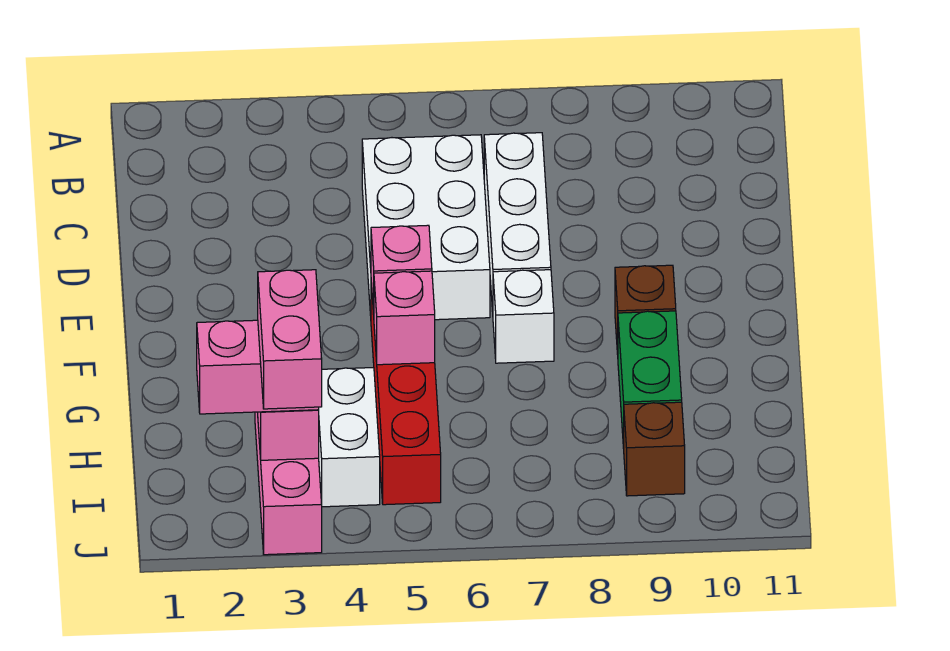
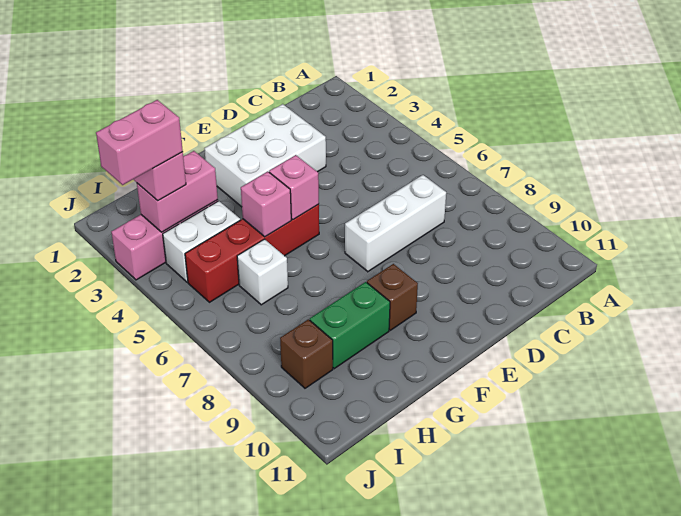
white 2x3 brick [362,135,490,320] -> white 2x3 brick moved to [204,104,326,207]
white 1x1 brick [493,270,554,363] -> white 1x1 brick moved to [237,239,288,305]

